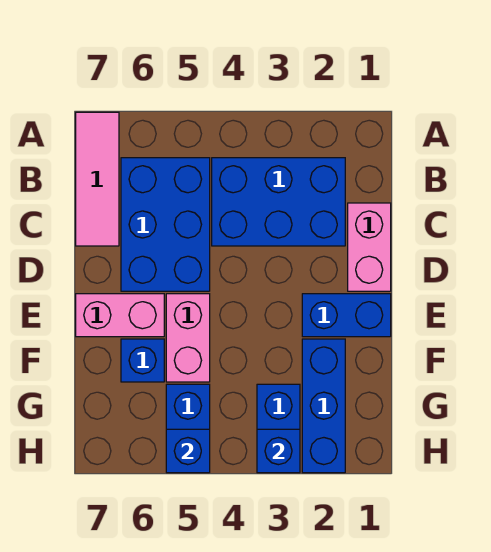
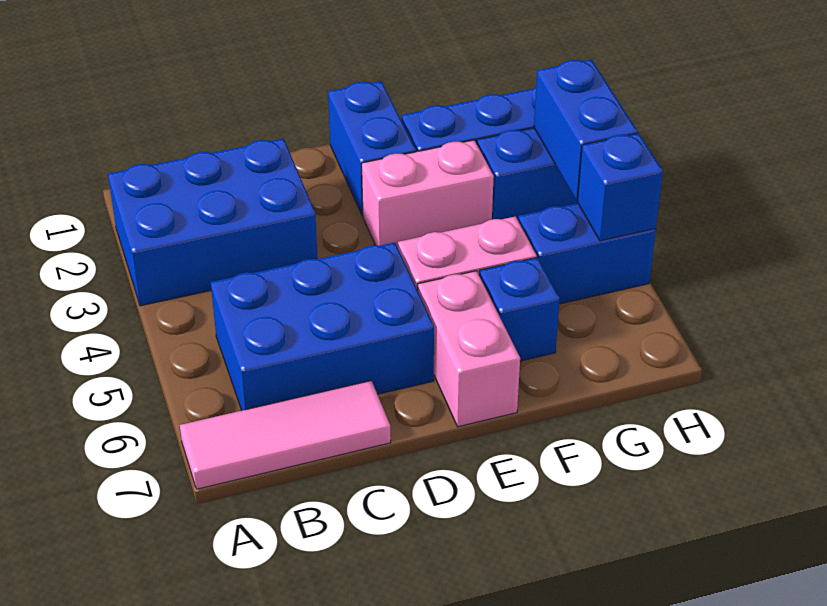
blue 2x3 brick [212,158,345,246] -> blue 2x3 brick turned to [108,139,318,306]
pink 1x2 brick [348,203,391,291] -> pink 1x2 brick moved to [362,140,494,247]
blue 1x1 brick [257,429,300,473] -> blue 1x2 brick [534,59,638,201]

